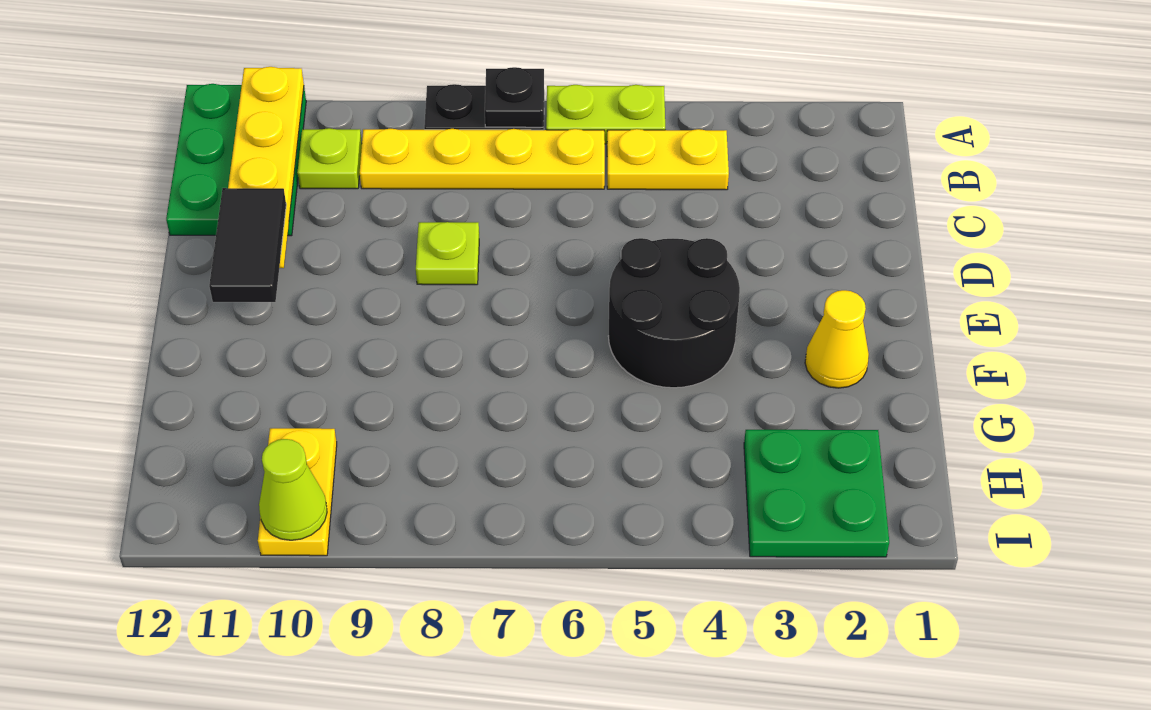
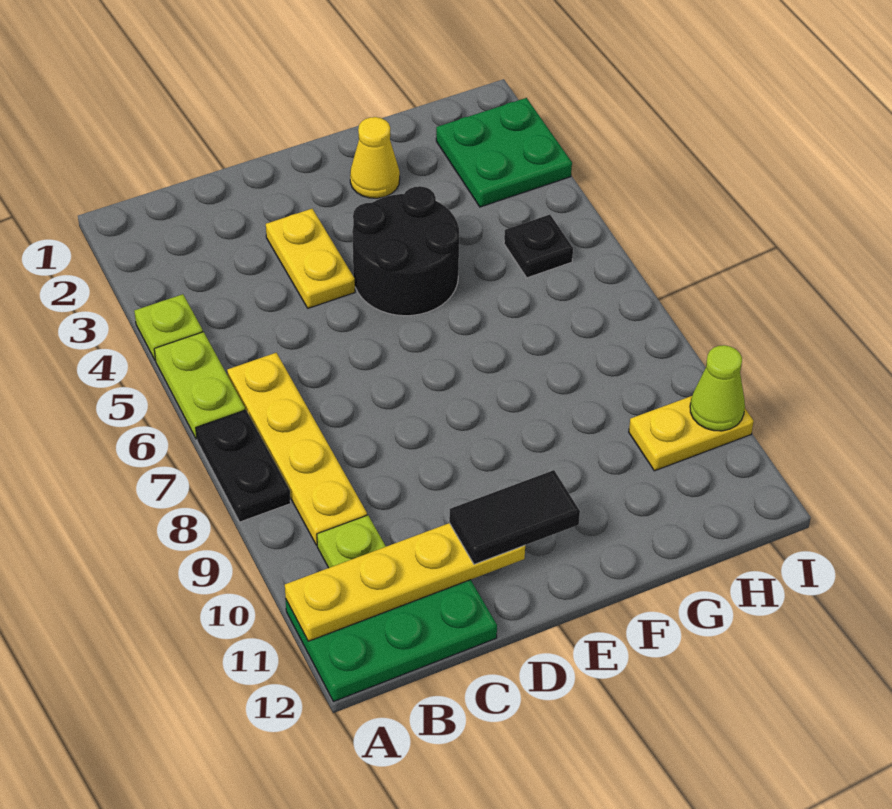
black 1x1 plate [485,67,544,127] -> black 1x1 plate moved to [504,215,573,278]
yellow 1x2 plate [607,129,729,190] -> yellow 1x2 plate moved to [266,209,355,308]
lime 1x1 plate [416,222,479,285] -> lime 1x1 plate moved to [134,294,203,360]

